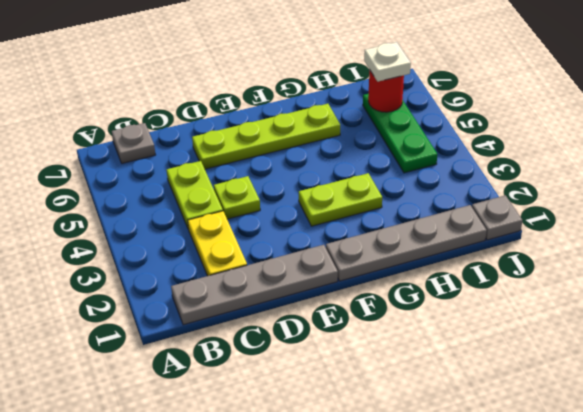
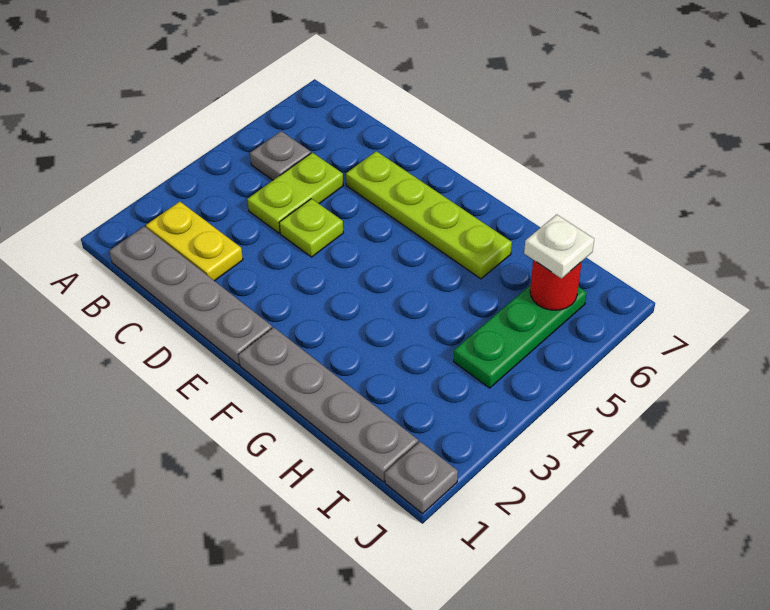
grey 1x1 plate [112,123,155,163] -> grey 1x1 plate moved to [250,131,311,180]
yellow 1x2 plate [188,211,247,276] -> yellow 1x2 plate turned to [146,202,243,281]
lime 1x2 plate [299,173,382,226] -> none

